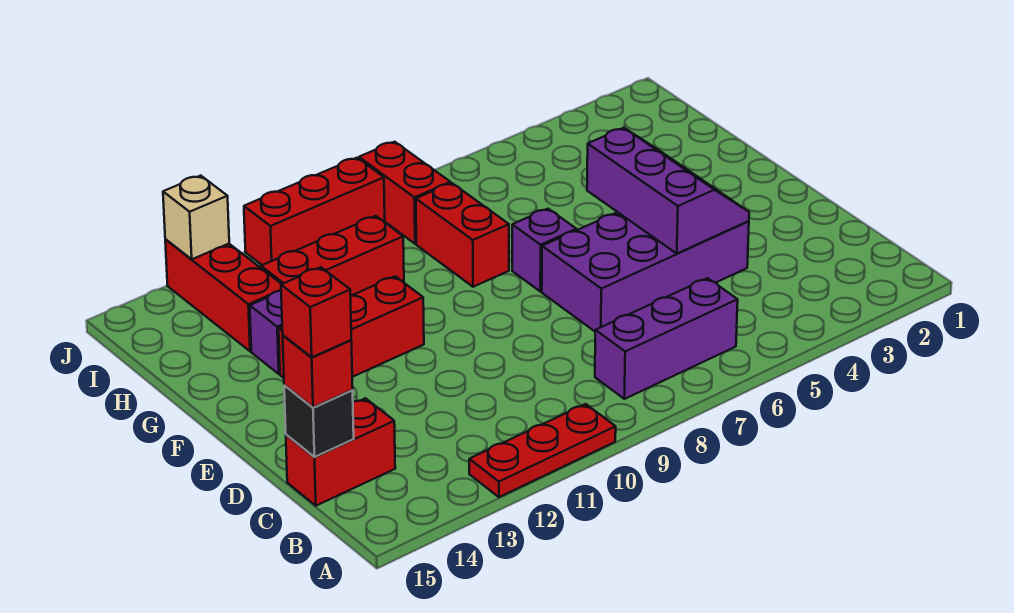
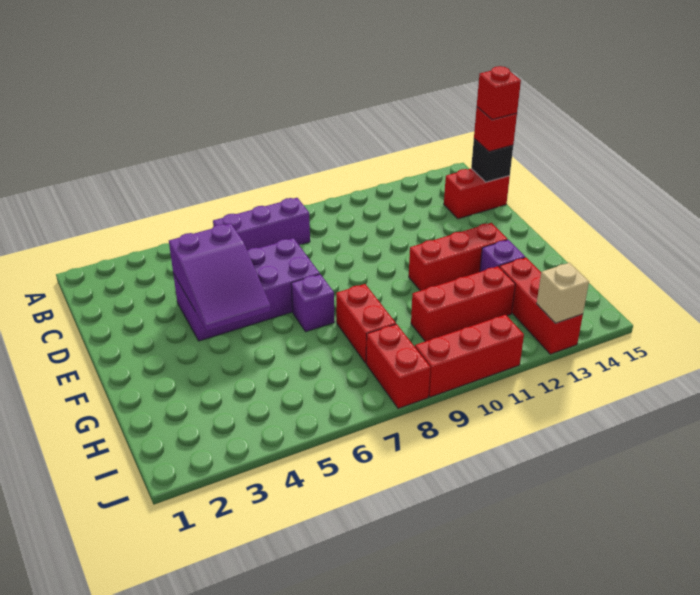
red 1x3 plate [469,404,616,497] -> none
purple 2x3 slope [587,128,749,253] -> purple 2x3 slope turned to [169,224,271,331]

